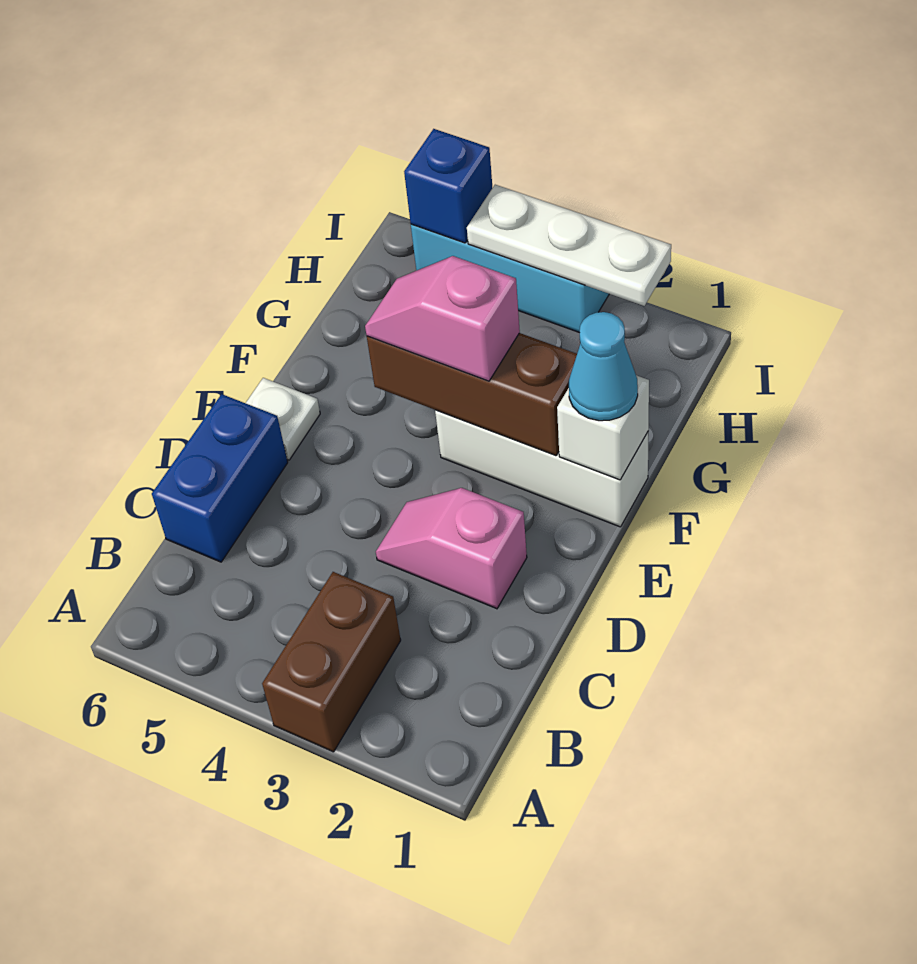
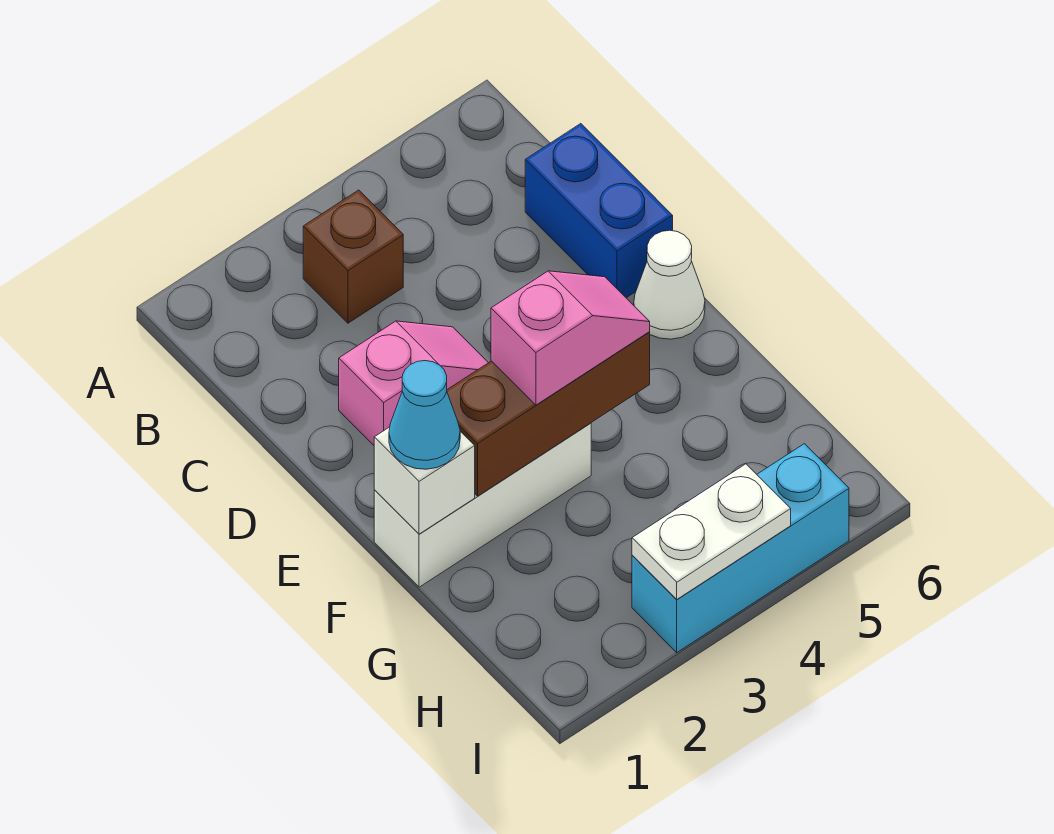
brown 1x2 brick [262,572,401,752] -> brown 1x1 brick [303,190,403,323]
white 1x1 plate [246,378,320,460] -> white 1x1 cone [634,230,705,339]
white 1x3 plate [467,185,671,306] -> white 1x2 plate [632,464,791,599]
blue 1x1 brick [404,129,492,243] -> none

